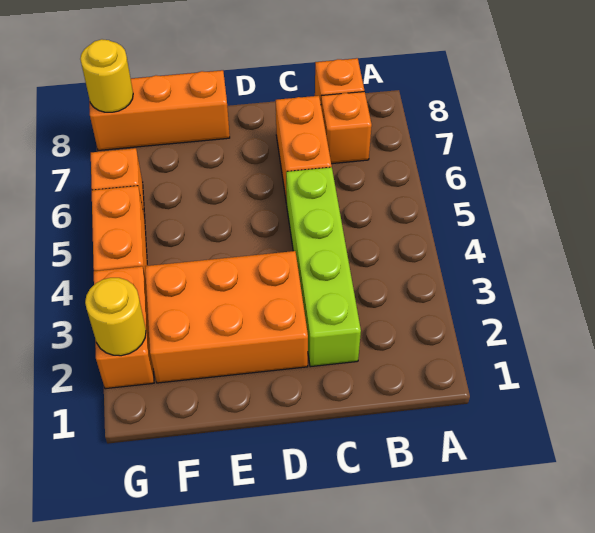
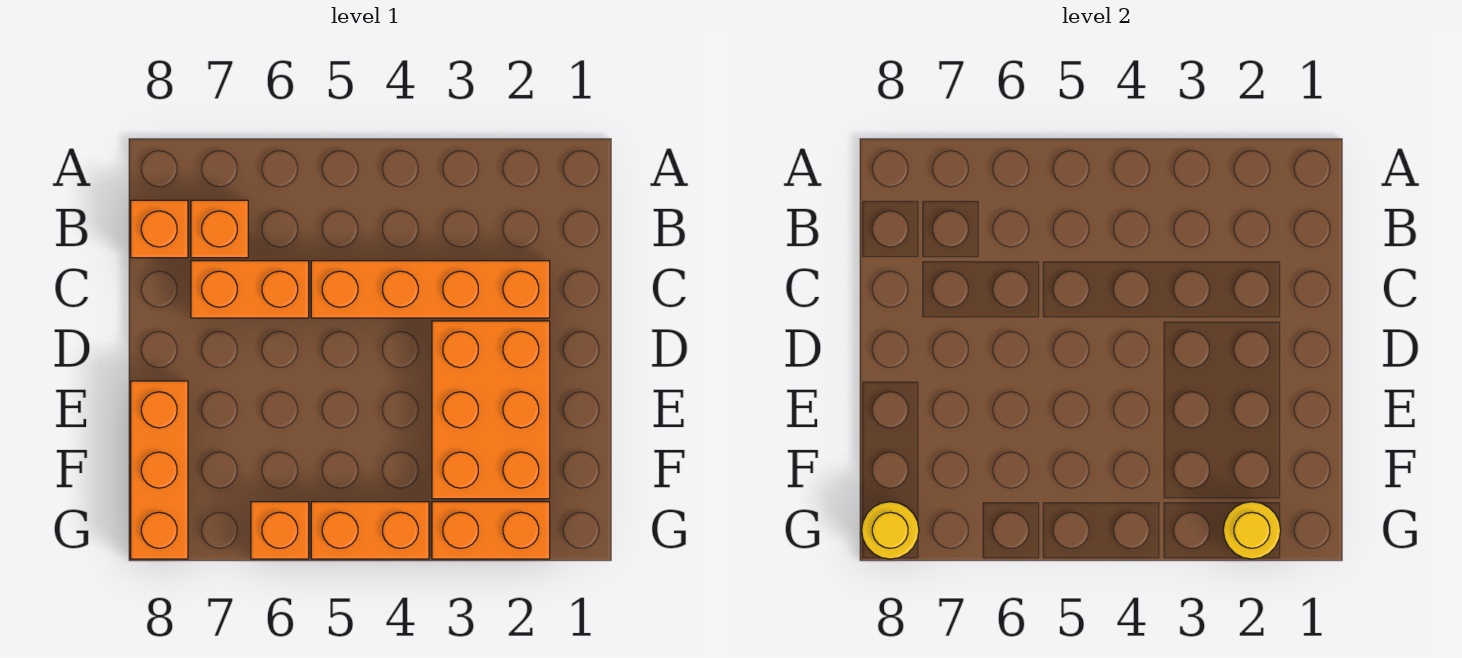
lime 1x4 brick [286,167,361,367] -> orange 1x4 brick [311,261,550,318]

